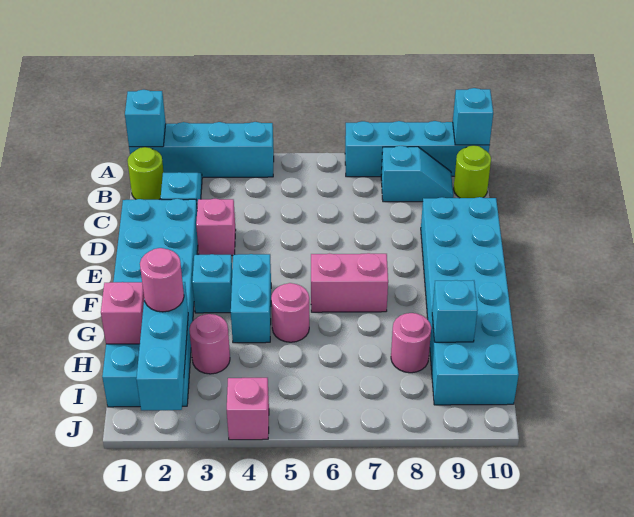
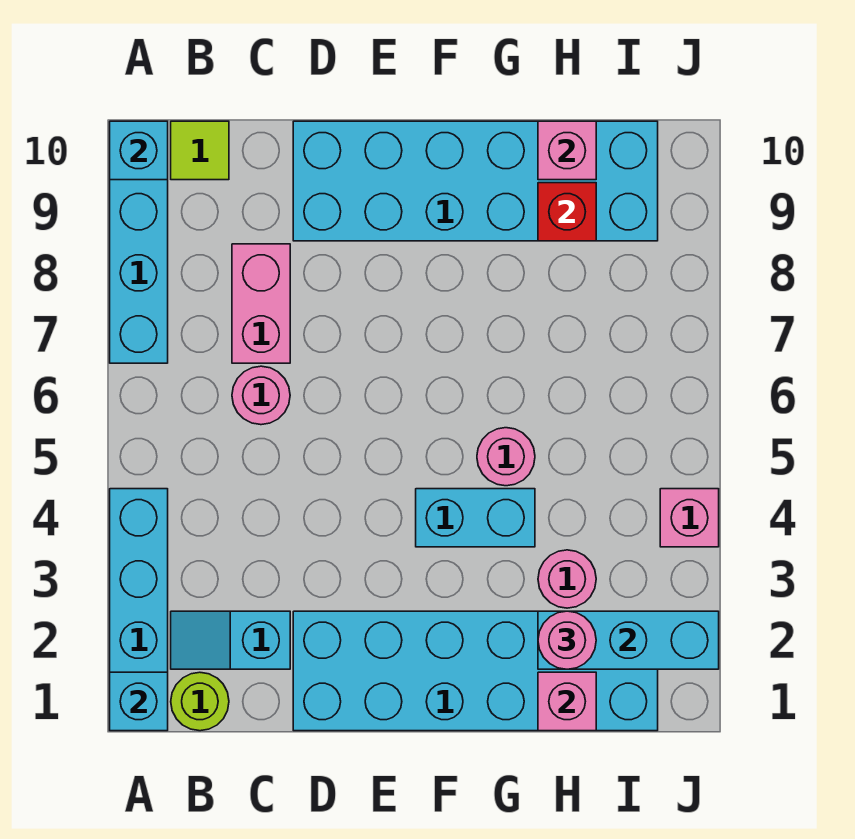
cyan 1x2 slope [381,146,453,202] -> none
lime 1x1 round brick [454,145,491,198] -> lime 1x1 tile [171,121,229,180]
pink 1x1 brick [196,199,236,256] -> pink 1x1 brick moved to [538,121,596,180]
cyan 1x1 brick [192,254,232,313] -> none
pink 1x2 brick [311,253,388,312] -> pink 1x2 brick moved to [232,244,290,363]
pink 1x1 round brick [391,313,431,373] -> pink 1x1 round brick moved to [232,366,290,425]
cyan 1x1 brick [432,280,478,342] -> red 1x1 brick [538,183,596,241]

